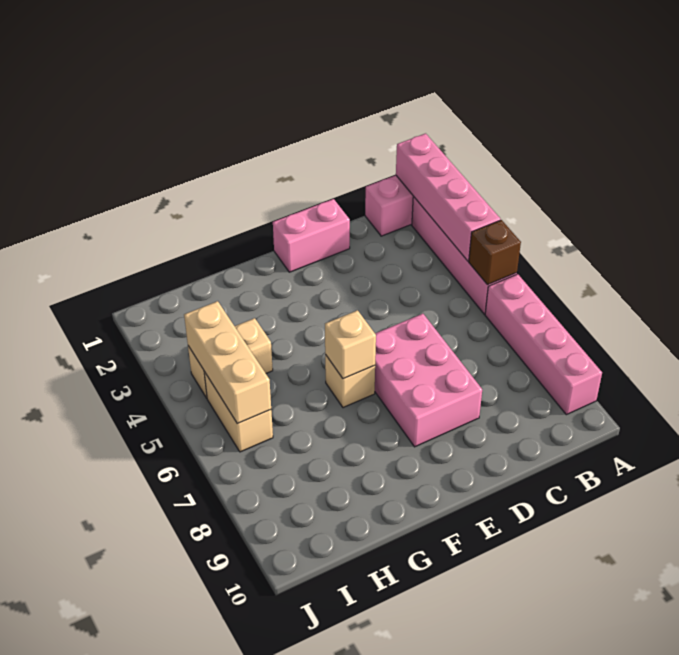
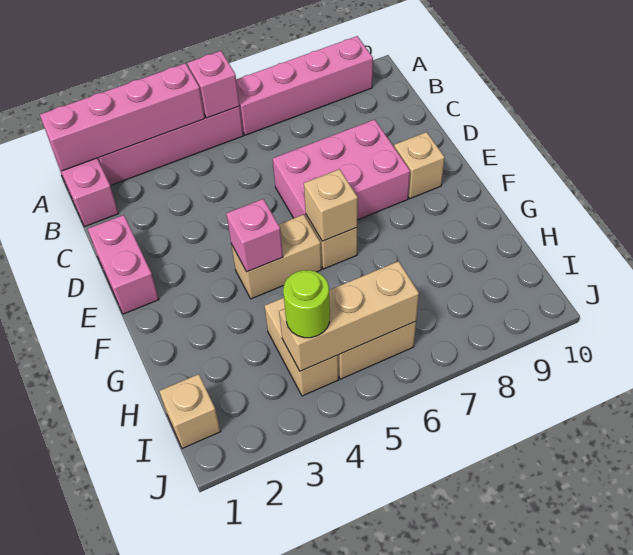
brown 1x1 brick [469,220,521,285] -> pink 1x1 brick [188,51,239,118]
none -> tan 1x1 brick [394,132,445,199]
none -> tan 1x2 brick [231,215,322,299]
none -> pink 1x1 brick [226,199,283,272]
none -> tan 1x1 brick [159,374,221,449]
none -> lime 1x1 round brick [283,270,330,338]

